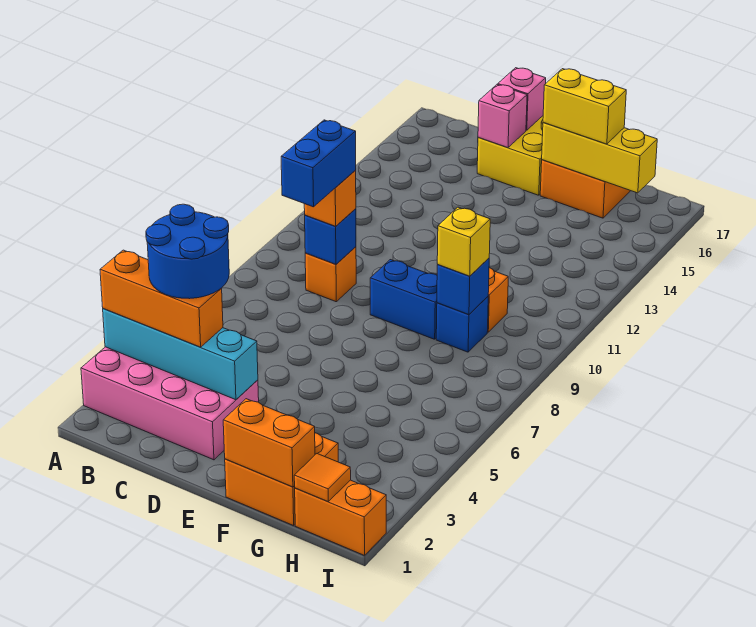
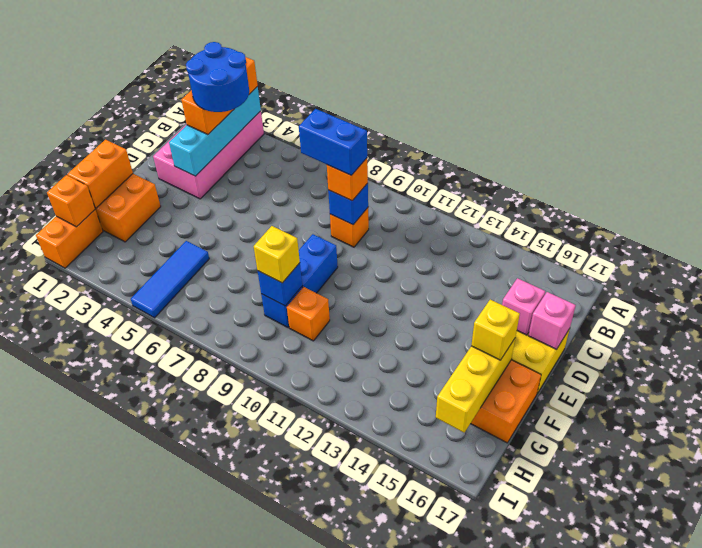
yellow 1x2 brick [543,69,626,144] -> yellow 1x1 brick [471,300,520,360]
none -> blue 1x3 tile [131,241,209,318]
orange 1x1 tile [294,454,351,502] -> orange 1x1 brick [47,175,95,227]

